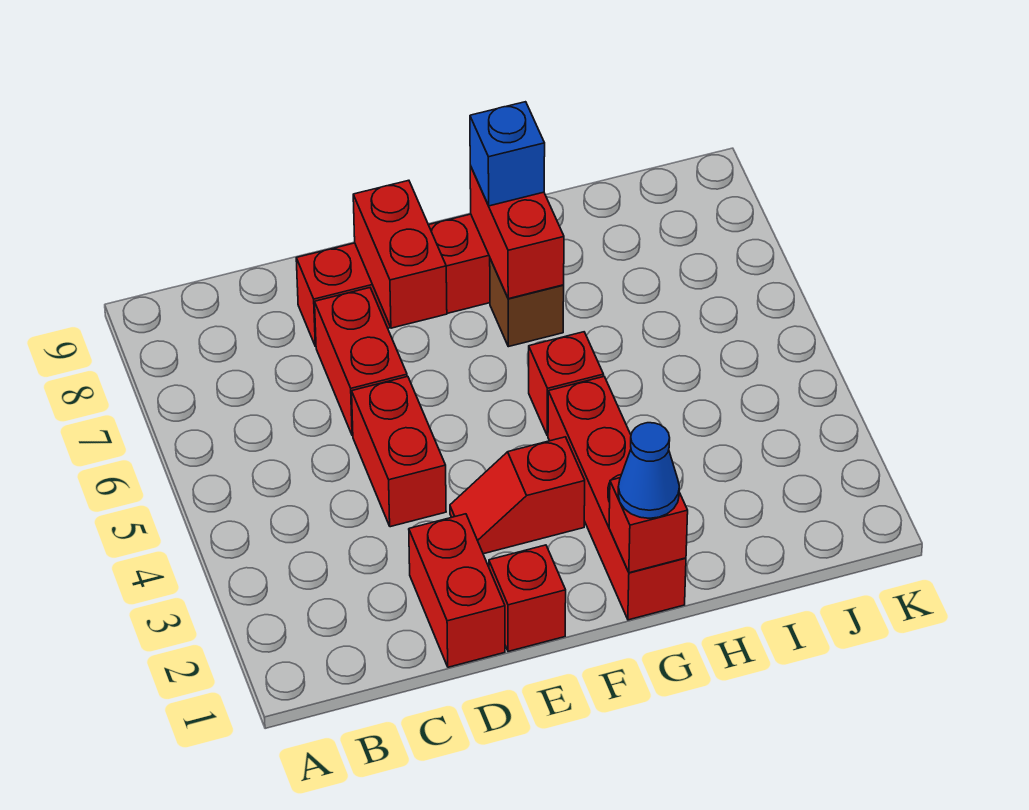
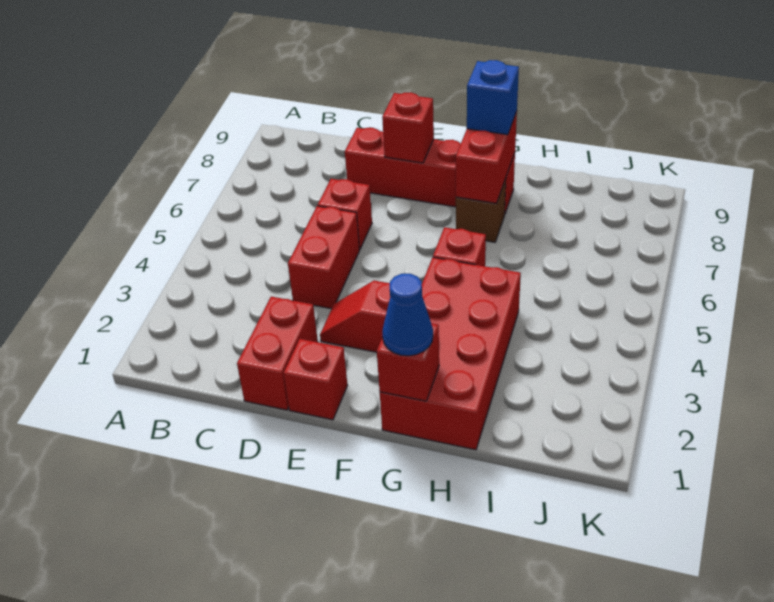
red 1x2 brick [315,288,407,436] -> red 1x1 brick [318,179,372,249]
red 1x2 brick [353,180,447,328] -> red 1x1 brick [382,92,434,163]
red 1x4 brick [548,377,686,620] -> red 2x4 brick [380,257,521,450]

